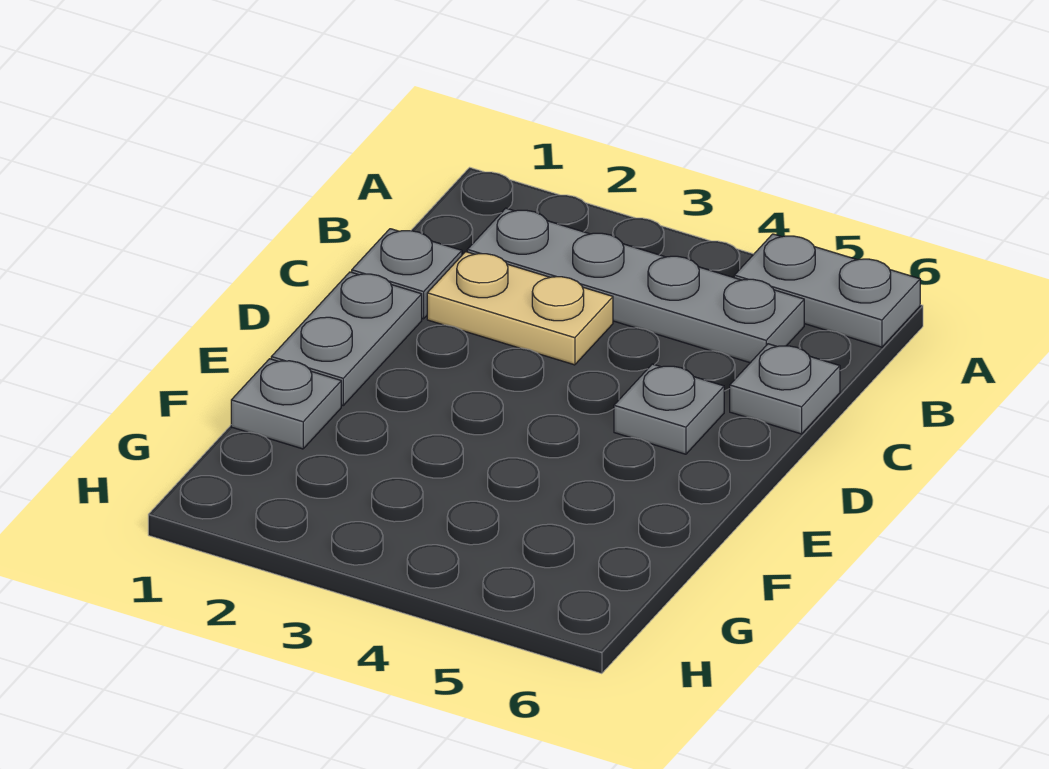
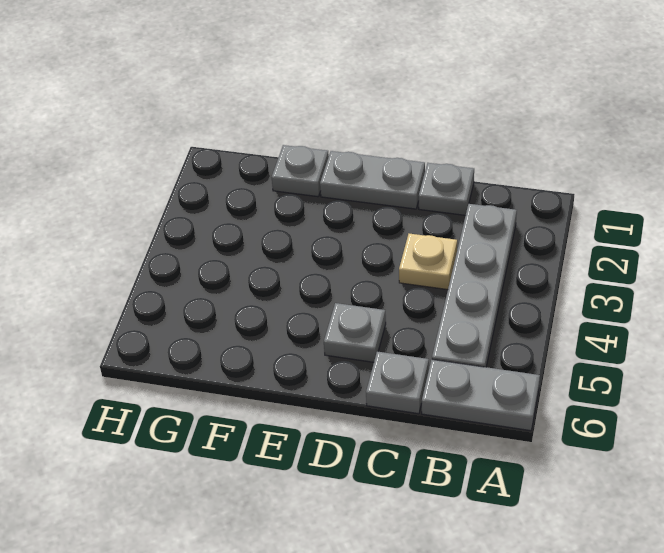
grey 1x2 plate [734,234,920,347] -> grey 1x2 plate turned to [422,360,540,431]
tan 1x2 plate [427,252,613,365] -> tan 1x1 plate [399,234,457,290]

